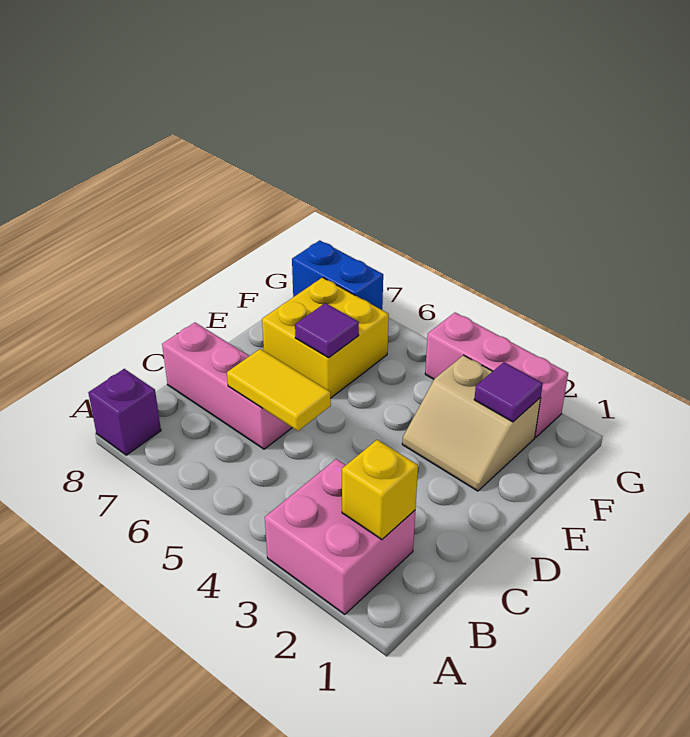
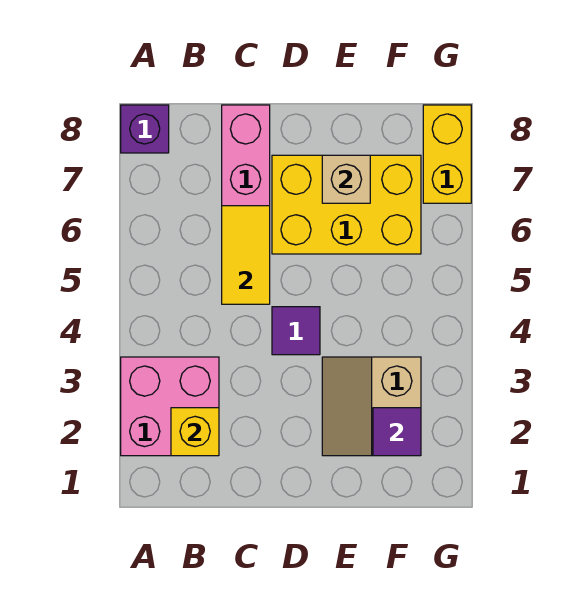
yellow 2x2 brick [262,277,389,398] -> yellow 2x3 brick [272,155,421,254]
purple 1x1 tile [295,303,359,358] -> purple 1x1 tile moved to [272,307,320,355]
none -> tan 1x1 brick [322,155,370,203]
pink 1x3 brick [425,313,568,437] -> none
blue 1x2 brick [292,240,383,310] -> yellow 1x2 brick [423,105,471,203]

